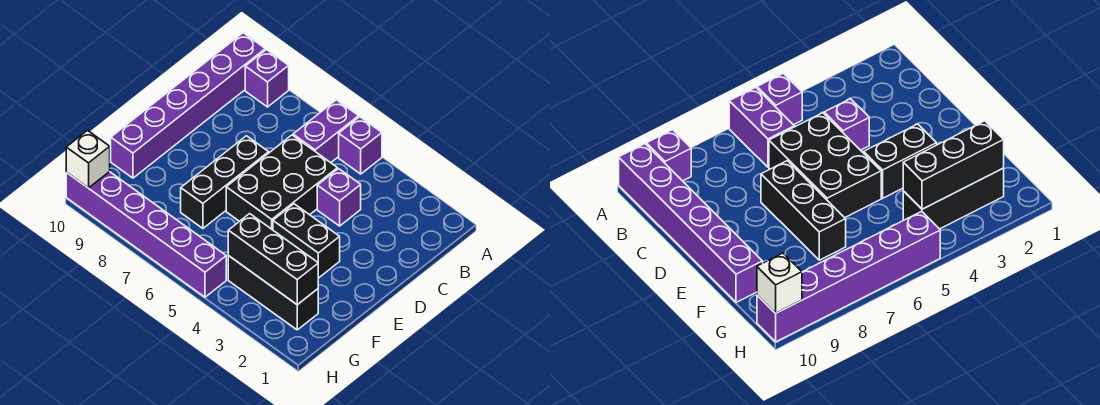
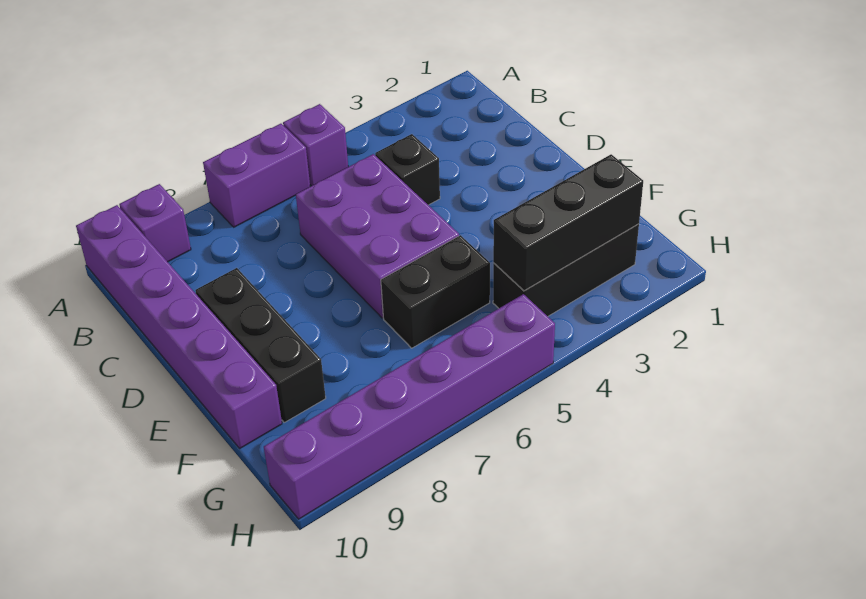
purple 1x2 brick [293,100,359,163] -> purple 1x2 brick turned to [203,124,310,227]
purple 1x1 brick [317,169,361,226] -> black 1x1 brick [375,134,440,205]
black 2x3 brick [226,135,337,230] -> purple 2x3 brick [296,154,459,318]
black 1x3 brick [181,136,269,228] -> black 1x3 brick moved to [195,268,326,422]
black 1x2 brick [273,204,340,278] -> black 1x2 brick moved to [381,235,490,348]
white 1x1 brick [66,131,110,188] -> none

